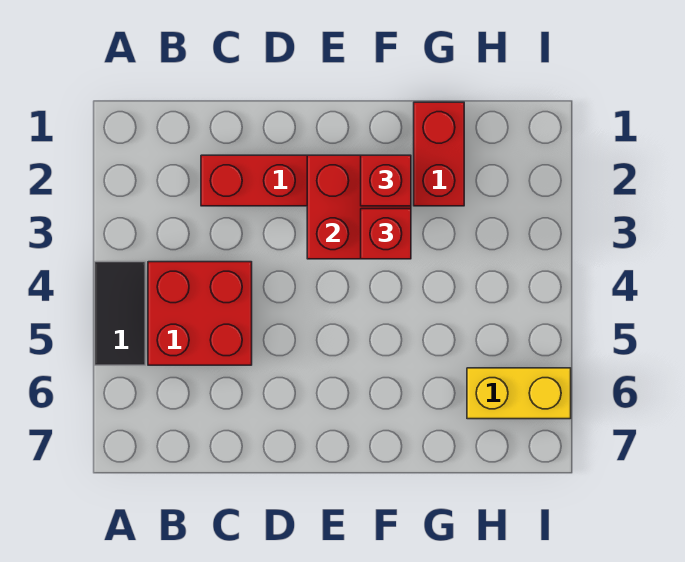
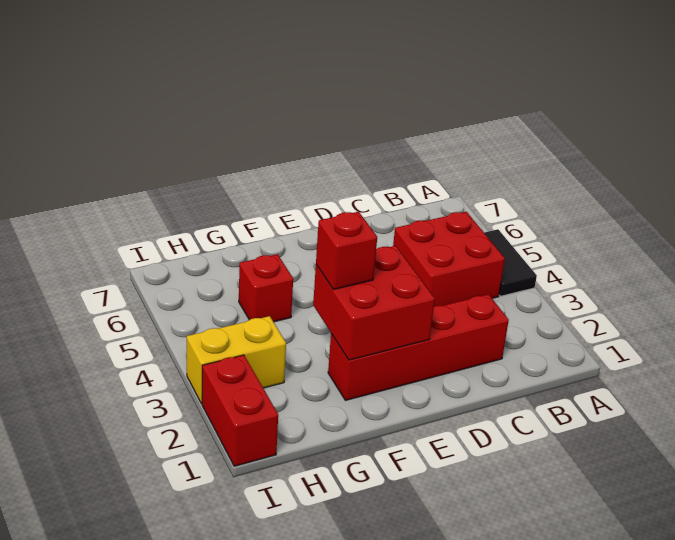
red 1x1 brick [361,155,411,206] -> red 1x1 brick moved to [239,254,293,322]
red 1x2 brick [414,102,464,206] -> red 1x2 brick moved to [202,355,278,466]
yellow 1x2 brick [467,368,571,419] -> yellow 1x2 brick moved to [187,316,286,404]

